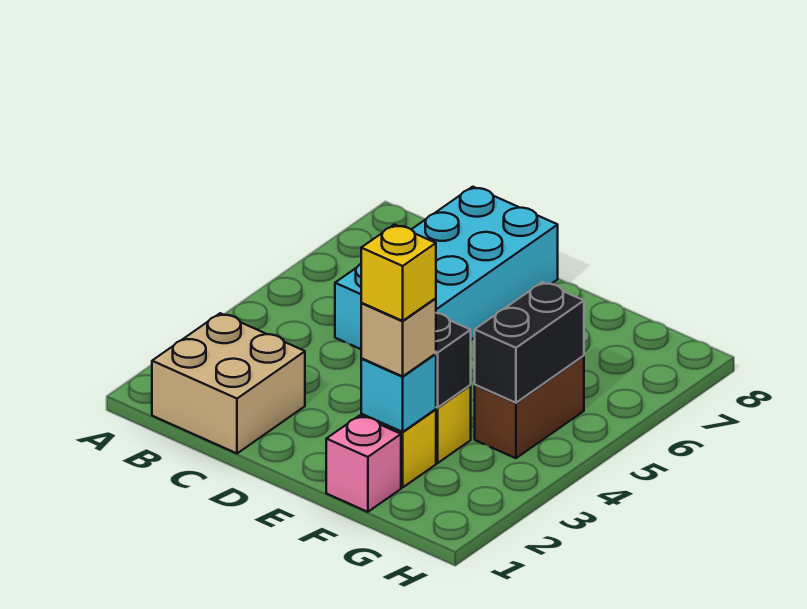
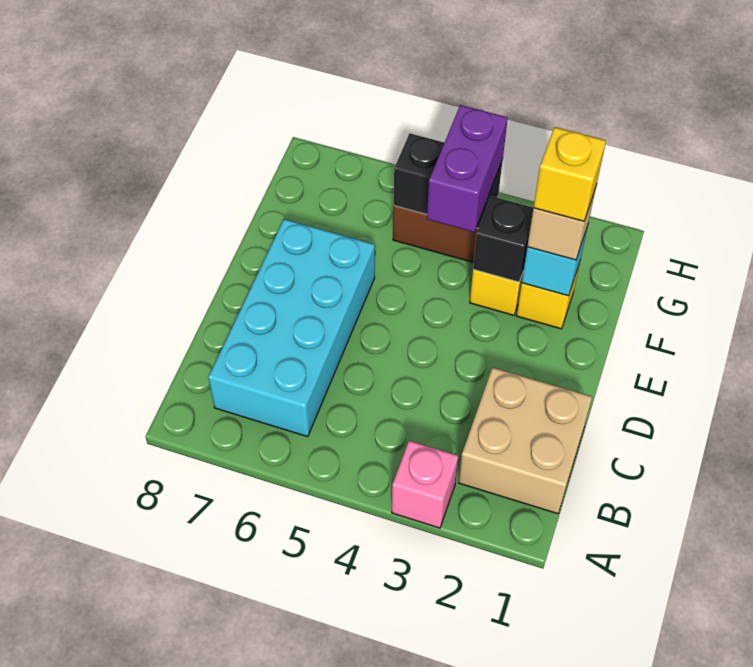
cyan 2x4 brick [335,187,558,349] -> cyan 2x4 brick turned to [208,219,375,437]
pink 1x1 brick [326,416,401,512] -> pink 1x1 brick moved to [392,441,458,528]
none -> purple 1x2 brick [427,105,508,232]

